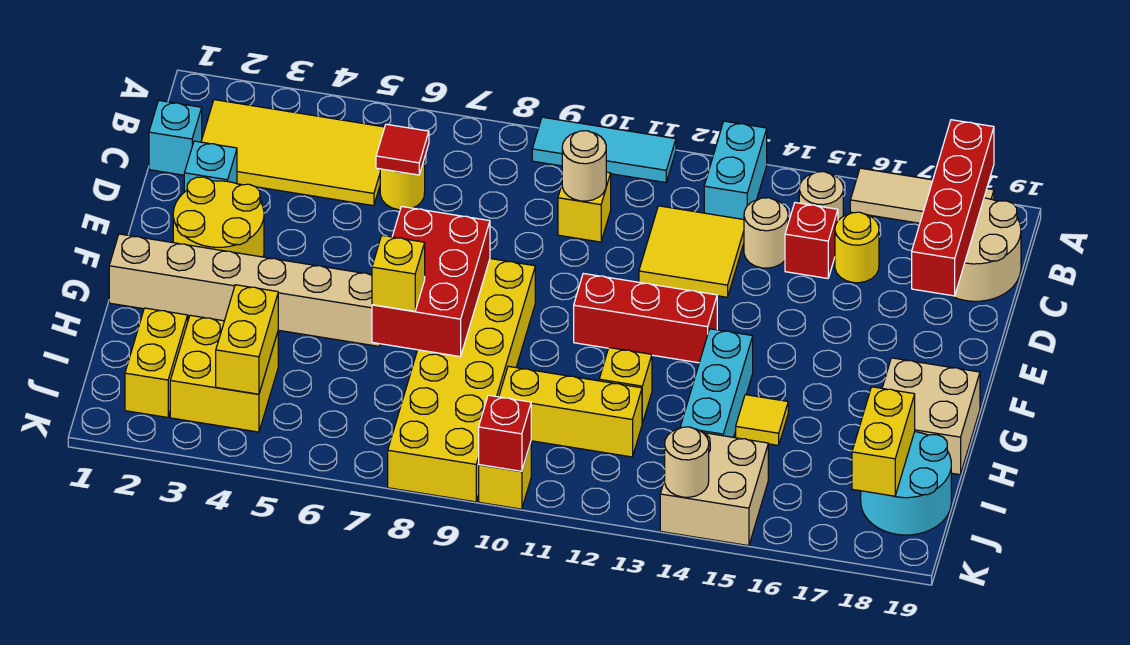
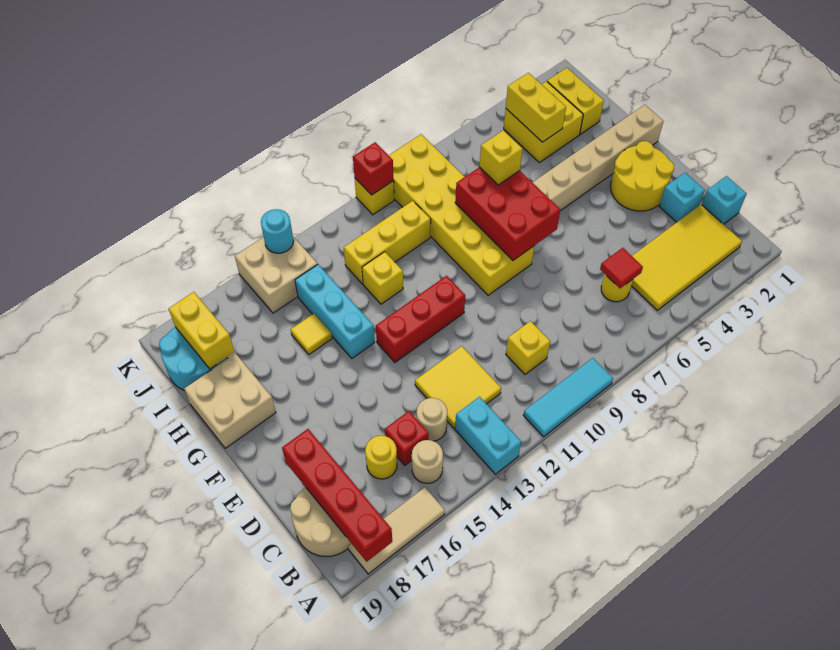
tan 1x1 round brick [562,131,606,201] -> none
tan 1x1 round brick [665,427,709,497] -> cyan 1x1 round brick [261,209,294,253]

